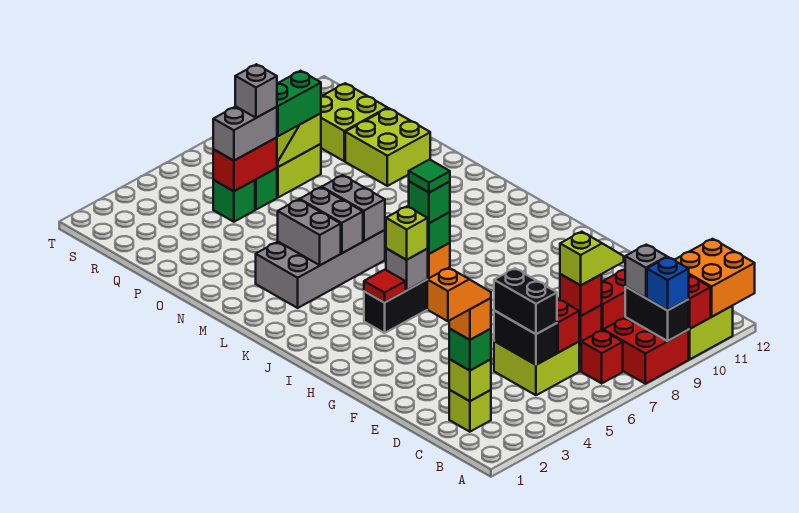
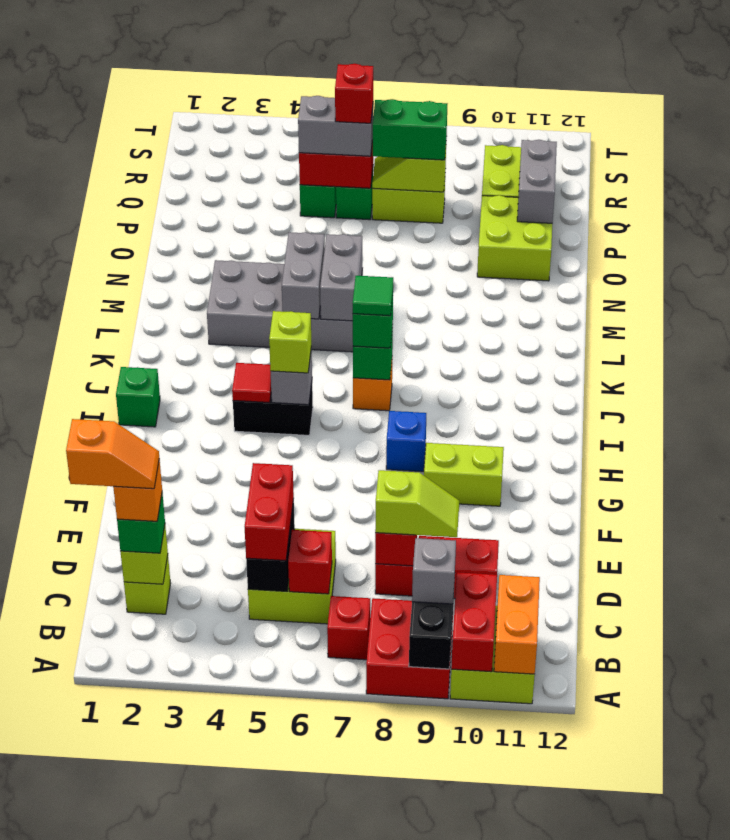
blue 1x1 brick [647,257,689,311] -> blue 1x1 brick moved to [386,411,426,472]
orange 2x2 brick [675,239,755,317] -> orange 1x2 brick [494,575,540,674]
black 1x2 brick [494,268,557,334] -> red 1x2 brick [245,463,294,561]
none -> lime 1x2 brick [424,443,504,506]
none -> green 1x1 brick [116,367,160,427]
grey 1x2 brick [278,199,341,265] -> grey 1x2 brick moved to [517,140,557,223]
grey 1x1 brick [235,64,277,118] -> red 1x1 brick [335,64,373,123]

